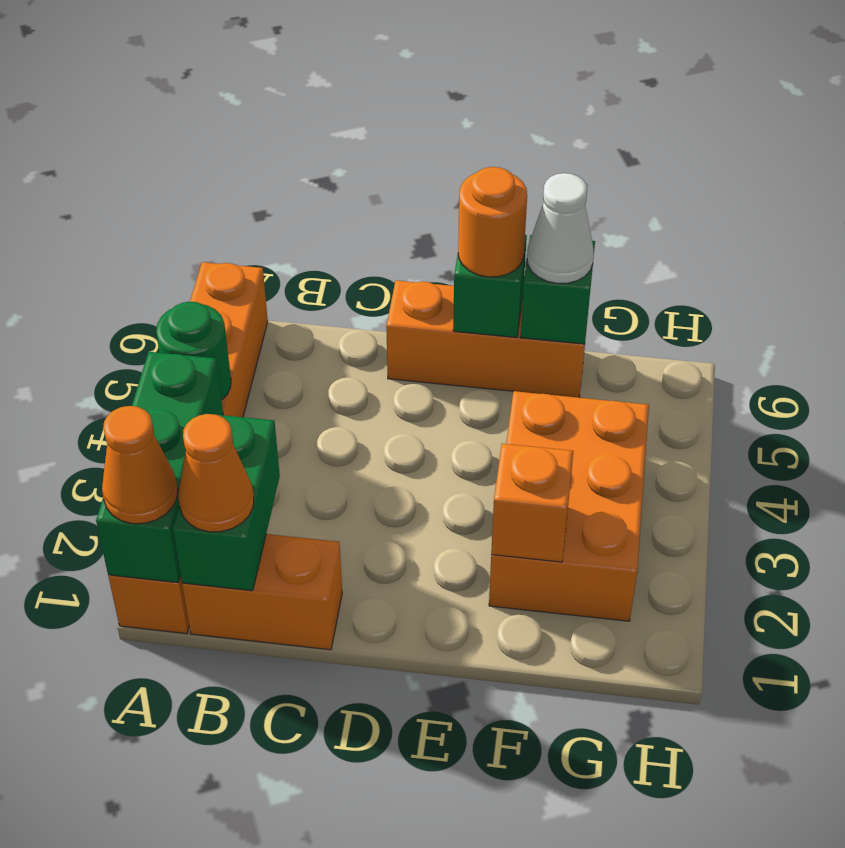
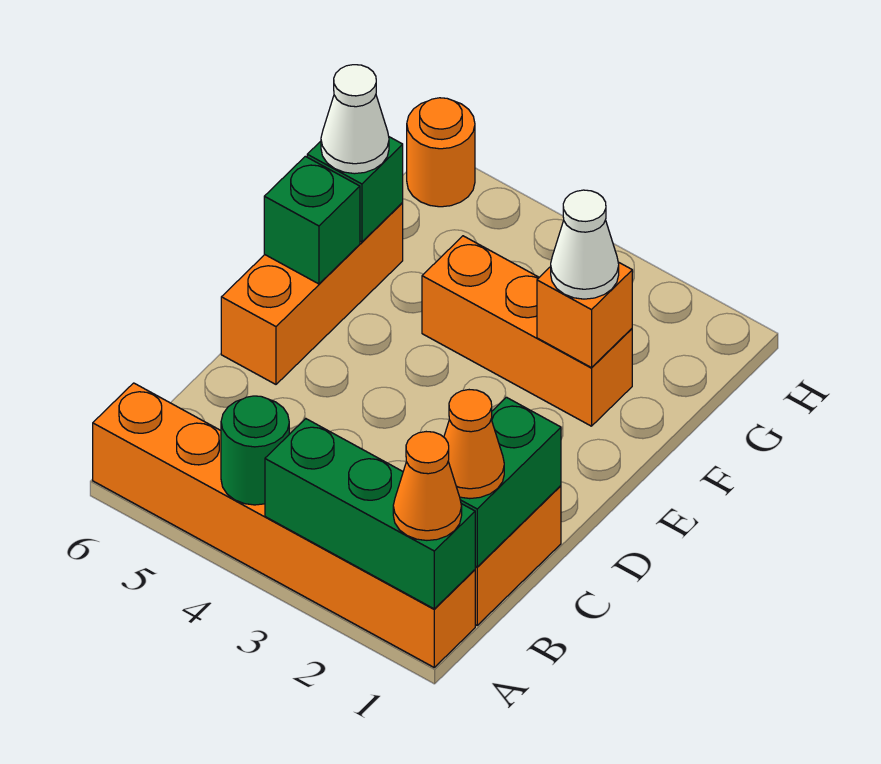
green 1x2 brick [173,413,280,591] -> green 1x2 brick turned to [460,397,561,567]
orange 1x1 round brick [458,167,527,277] -> orange 1x1 round brick moved to [407,98,475,207]
orange 2x3 brick [489,391,649,621] -> orange 1x3 brick [422,236,632,426]
none -> white 1x1 cone [551,190,619,299]

